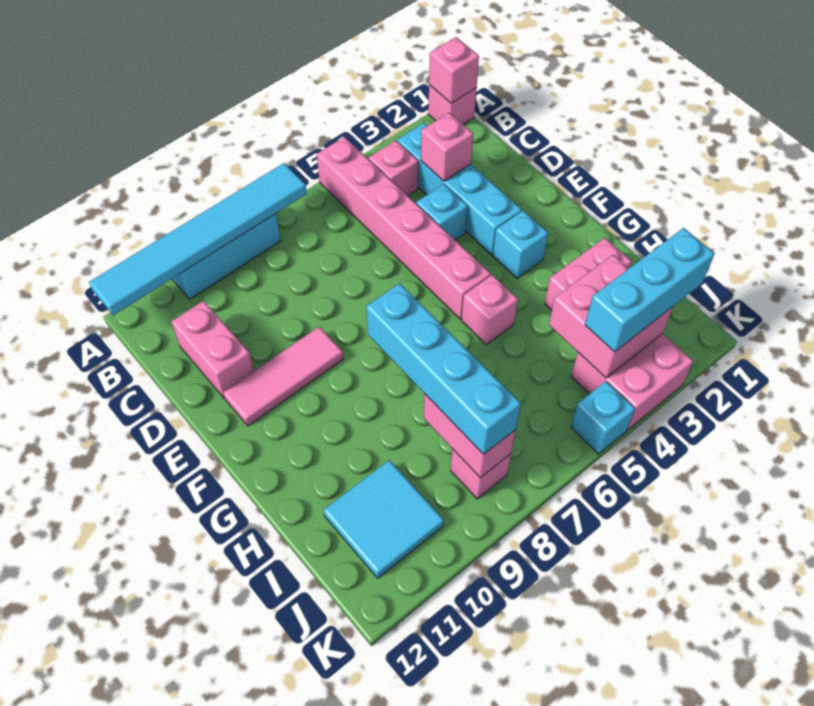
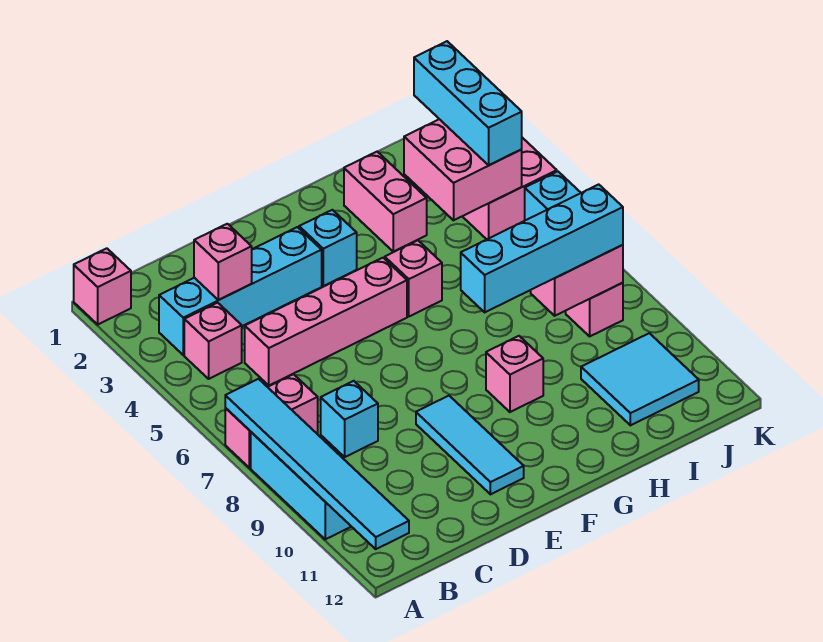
pink 1x1 brick [429,37,479,103] -> pink 1x1 brick moved to [486,336,543,412]
pink 1x6 brick [317,137,491,319] -> pink 1x4 brick [245,258,407,385]
pink 1x2 brick [171,301,254,398] -> pink 1x2 brick moved to [225,374,318,468]
cyan 1x1 brick [416,184,468,240] -> cyan 1x1 brick moved to [321,381,378,457]
pink 1x3 tile [223,327,343,426] -> cyan 1x3 tile [416,396,524,494]

